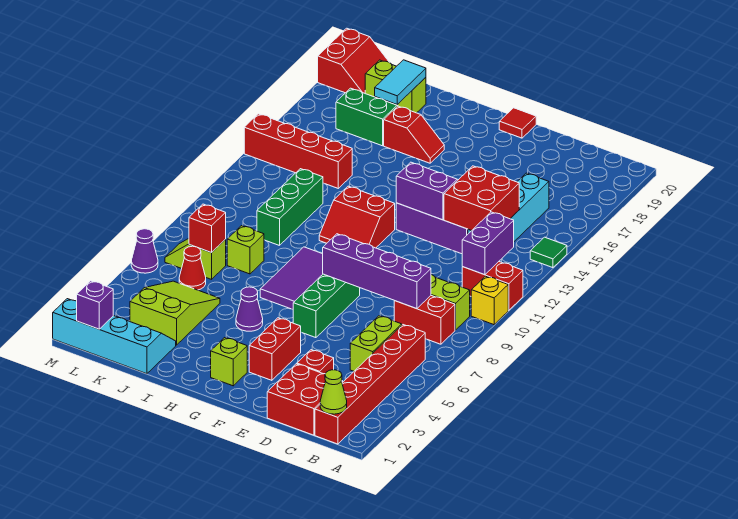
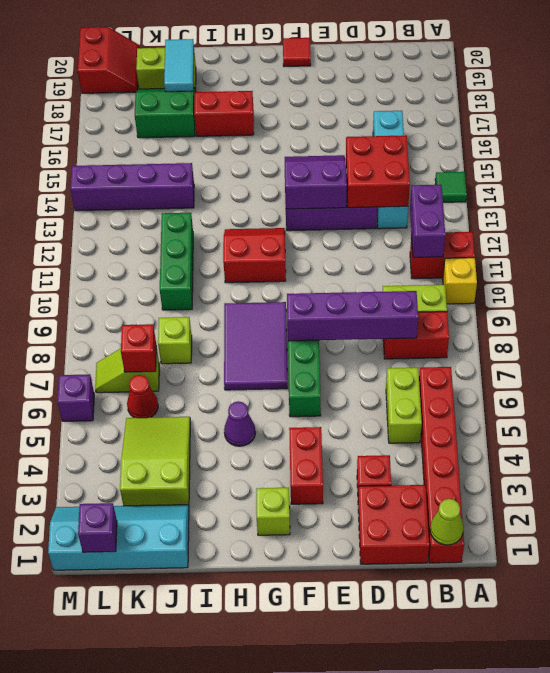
red 2x2 slope [319,186,395,248] -> red 2x2 slope turned to [223,228,286,283]
red 1x2 slope [384,106,444,163] -> red 1x2 brick [194,91,254,136]
red 1x4 brick [244,114,352,188] -> purple 1x4 brick [70,163,194,211]
purple 1x1 cone [131,229,158,273] -> purple 1x1 brick [57,374,94,421]

